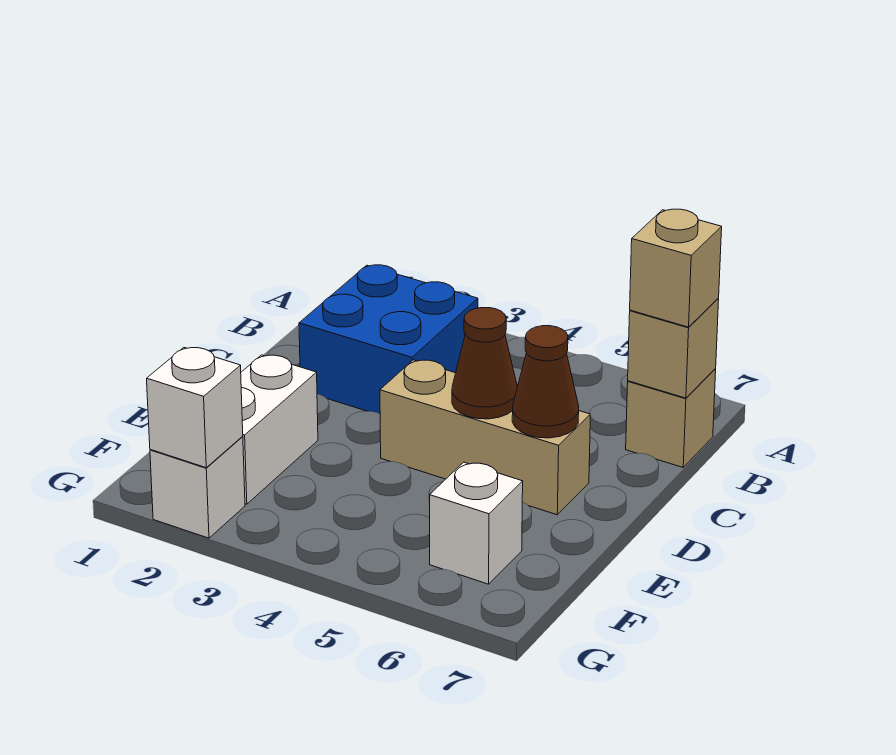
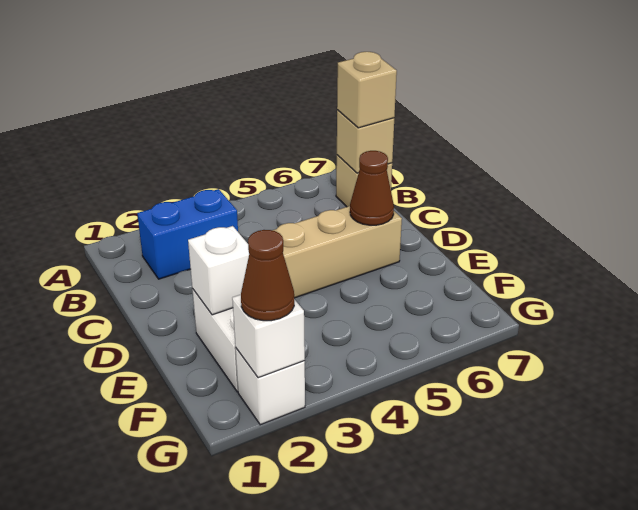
blue 2x2 brick [299,265,478,414] -> blue 1x2 brick [137,189,238,279]
brown 1x1 cone [452,308,517,419] -> brown 1x1 cone moved to [241,230,294,321]
white 1x1 brick [430,462,523,584] -> white 1x1 brick moved to [188,226,249,315]

